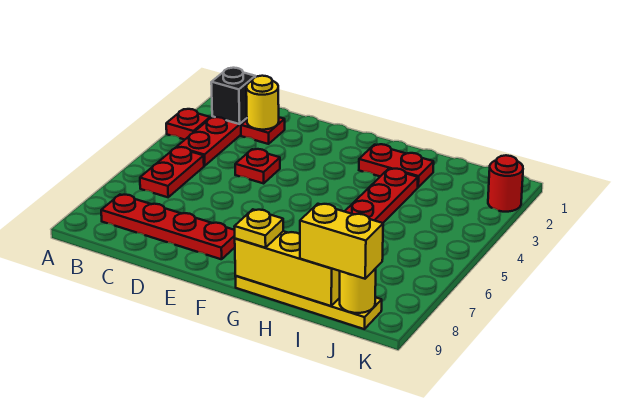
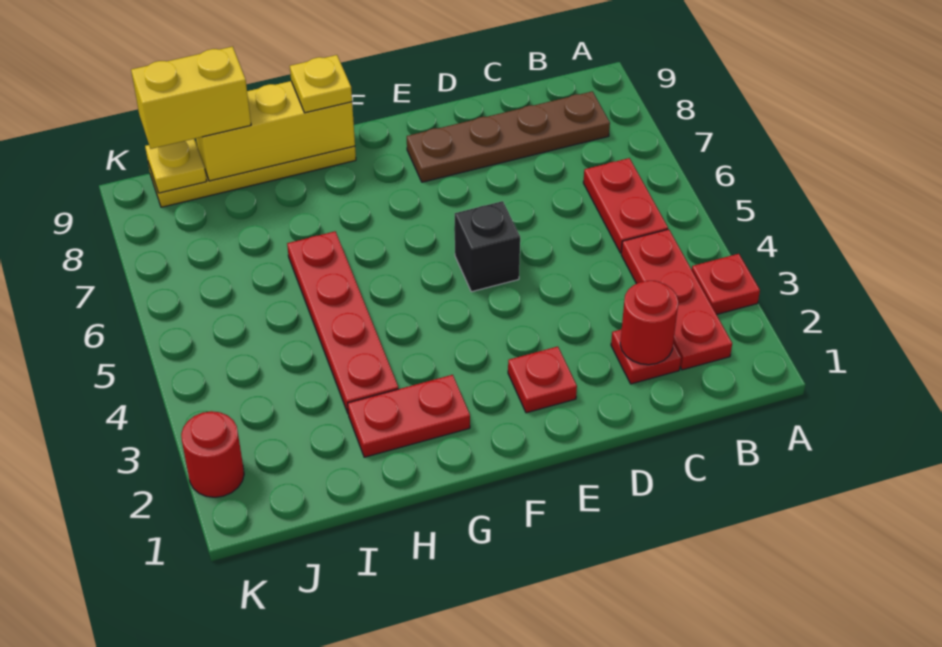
black 1x1 brick [211,68,255,124] -> black 1x1 brick moved to [455,201,520,292]
red 1x4 plate [101,195,235,259] -> brown 1x4 plate [407,91,610,182]
yellow 1x1 round brick [246,76,279,130] -> red 1x1 round brick [620,281,678,365]
red 1x1 plate [235,149,280,183] -> red 1x1 plate moved to [508,347,577,413]
yellow 1x1 round brick [340,268,376,313] -> yellow 1x1 plate [145,139,207,193]

